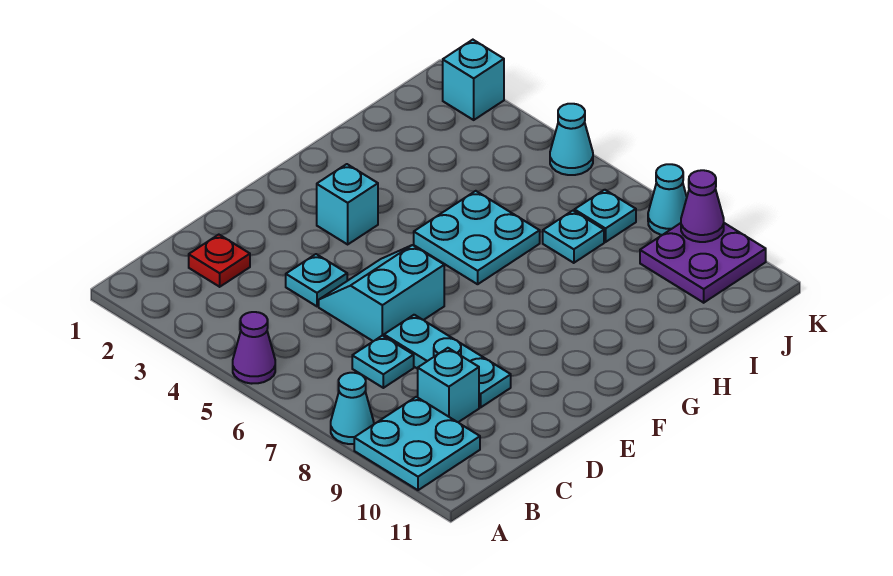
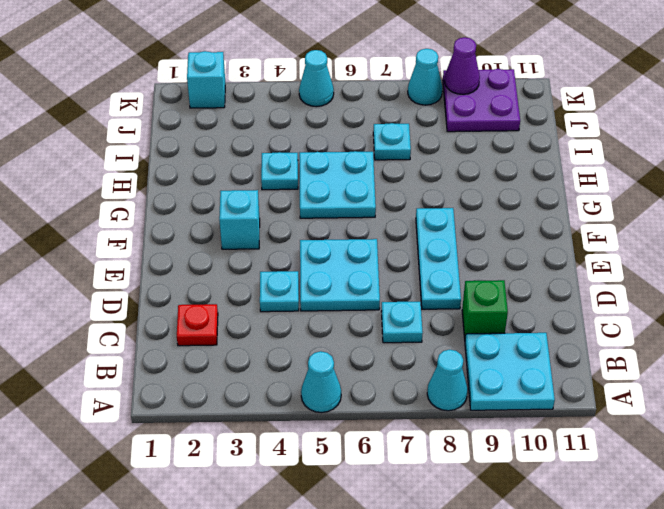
purple 1x1 cone [233,312,275,384] -> cyan 1x1 cone [301,351,341,413]
cyan 1x1 brick [418,348,479,422] -> green 1x1 brick [462,280,508,338]
cyan 2x2 slope [319,245,444,341] -> cyan 2x2 plate [300,239,380,311]
cyan 1x3 plate [384,315,511,407] -> cyan 1x3 plate turned to [416,208,461,309]
cyan 1x1 plate [574,190,636,242] -> cyan 1x1 plate moved to [261,152,298,190]

